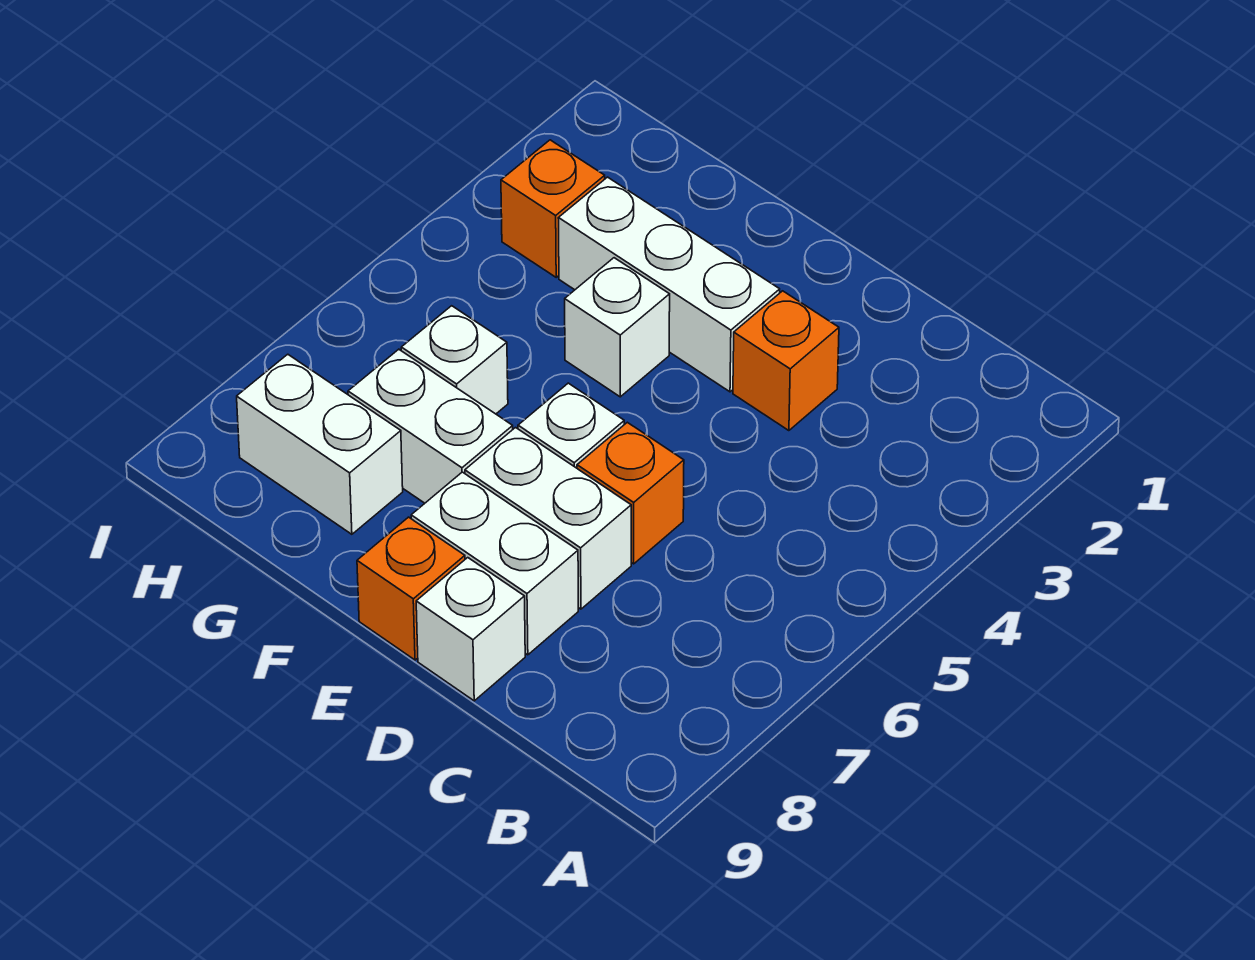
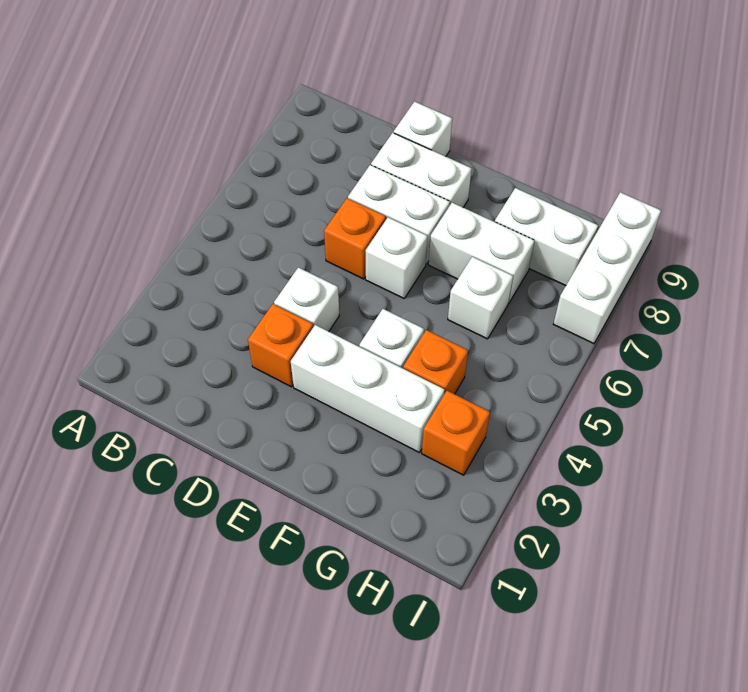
none -> white 1x1 brick [274,267,339,331]
orange 1x1 brick [357,517,465,660] -> orange 1x1 brick moved to [403,330,468,394]
none -> white 1x3 brick [554,192,661,344]

